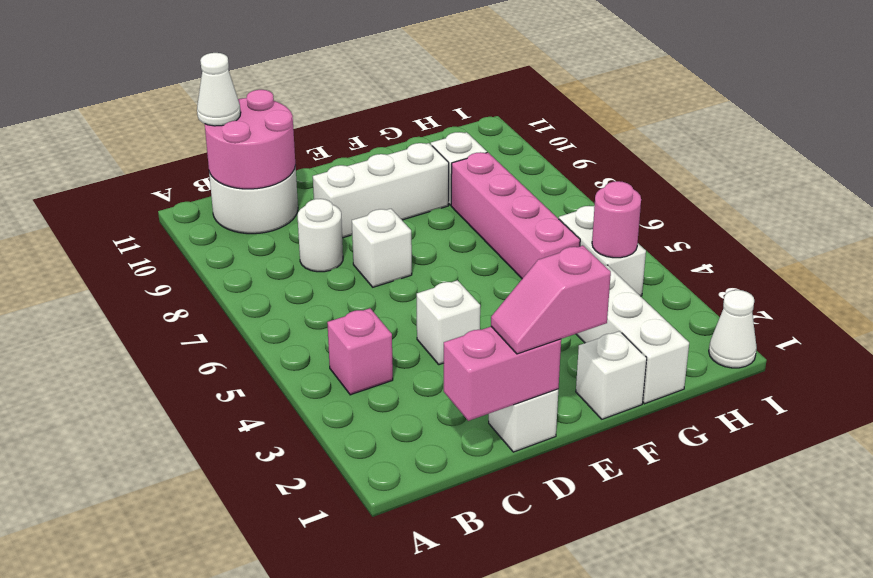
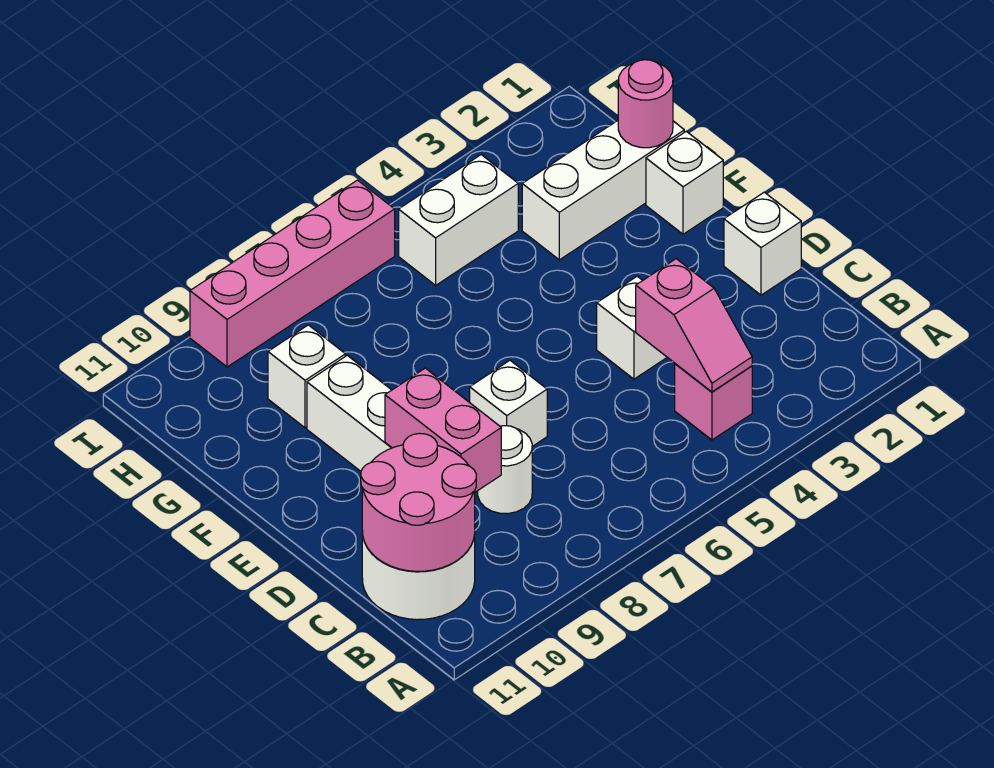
white 1x1 cone [197,53,241,126] -> none
pink 1x2 brick [444,327,561,421] -> pink 1x2 brick moved to [385,368,501,492]
pink 1x2 slope [491,245,611,354] -> pink 1x2 slope moved to [636,259,752,392]
pink 1x4 brick [451,152,580,279] -> pink 1x4 brick moved to [190,180,395,367]
pink 1x1 round brick [592,181,641,258] -> pink 1x1 round brick moved to [618,60,673,148]
white 1x1 cone [709,290,757,368] -> none

